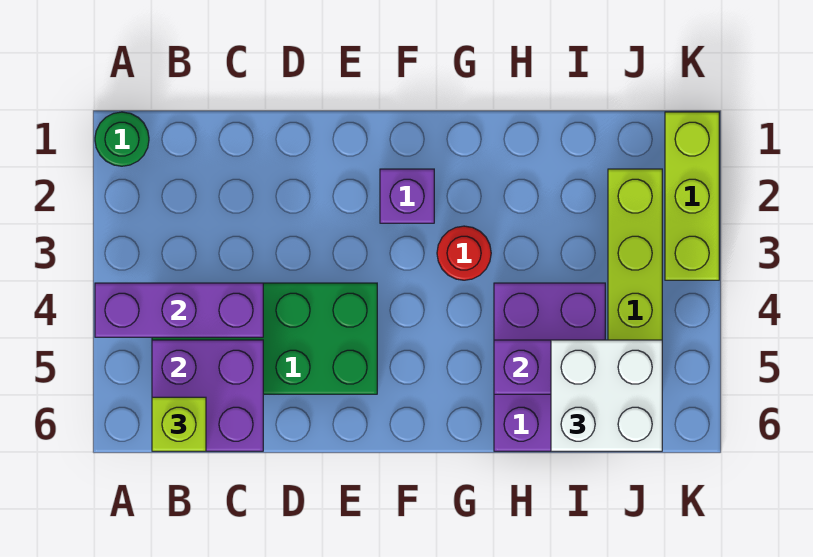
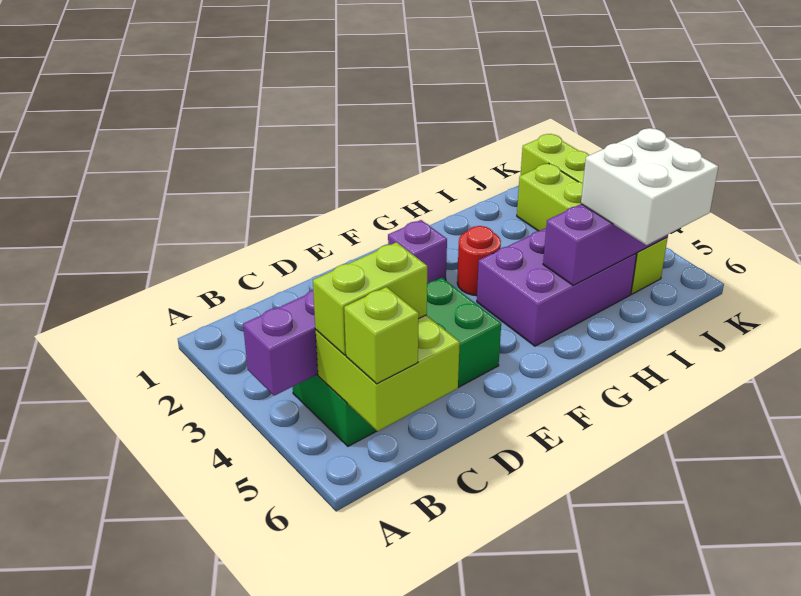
green 1x1 round brick [95,112,149,166] -> none
purple 2x2 brick [152,340,263,451] -> lime 2x2 brick [316,315,460,431]
none -> lime 1x2 brick [313,242,427,355]
purple 2x3 brick [494,283,605,451] -> purple 2x3 brick turned to [477,228,637,346]

